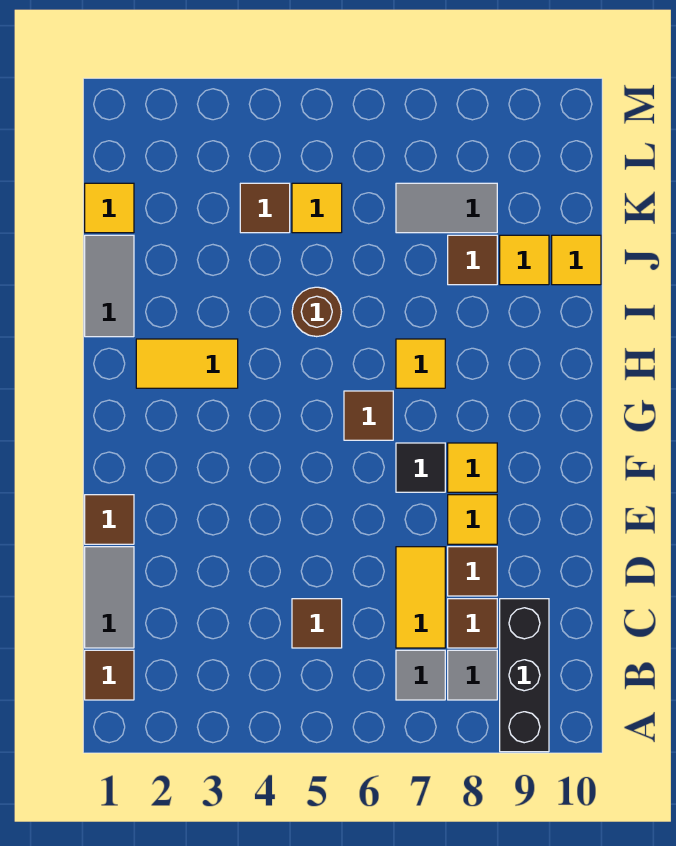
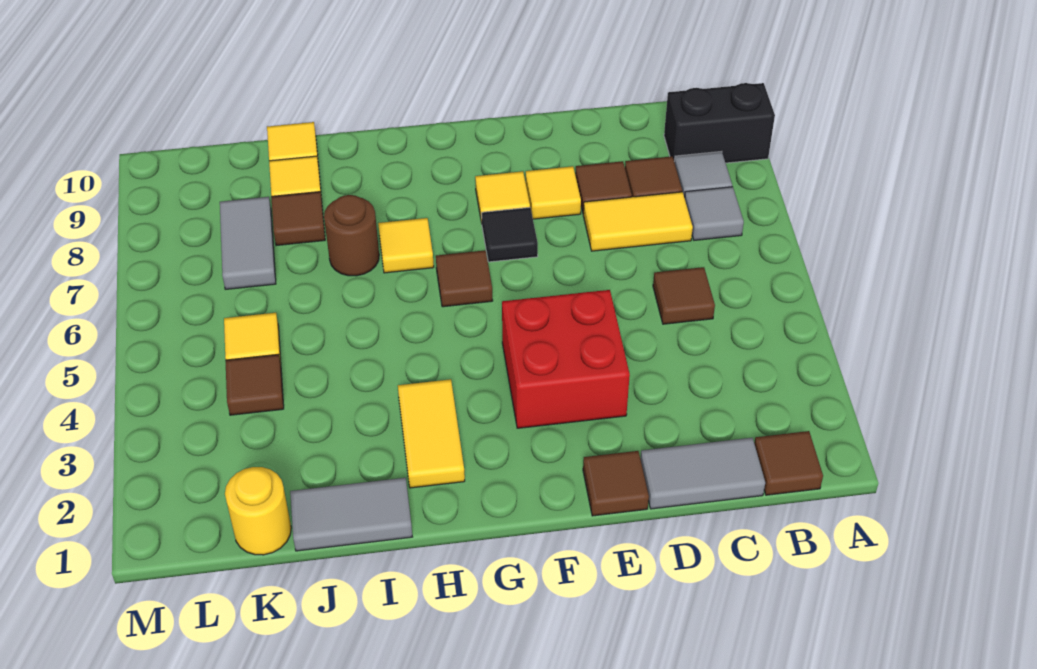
black 1x3 brick [500,599,549,752] -> black 1x2 brick [664,83,775,163]
none -> red 2x2 brick [502,290,630,428]
brown 1x1 round brick [292,287,341,337] -> brown 1x1 round brick moved to [324,195,379,276]
yellow 1x1 tile [85,183,134,233] -> yellow 1x1 round brick [225,467,291,555]

